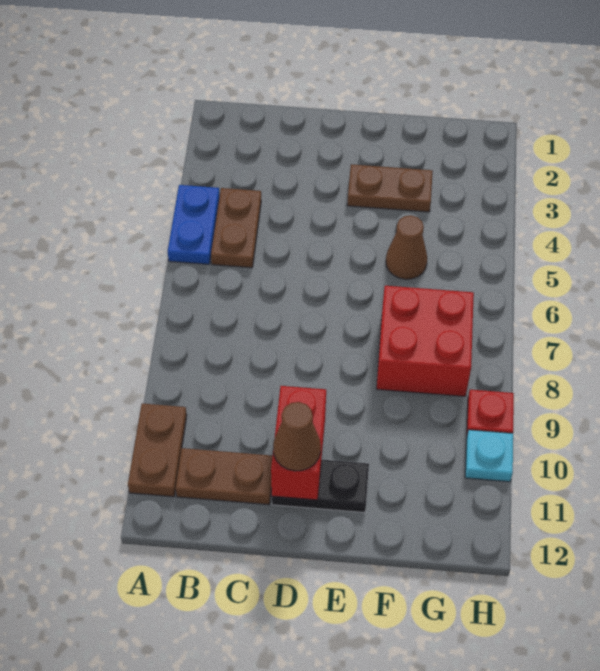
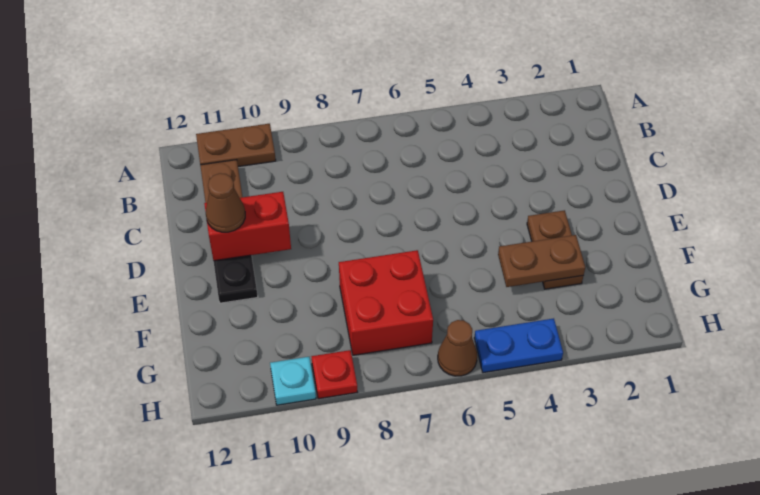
blue 1x2 plate [168,185,220,264] -> blue 1x2 plate moved to [474,318,563,373]
brown 1x2 plate [211,188,261,268] -> brown 1x2 plate moved to [498,235,585,287]
brown 1x1 cone [386,215,427,279] -> brown 1x1 cone moved to [438,320,477,376]

